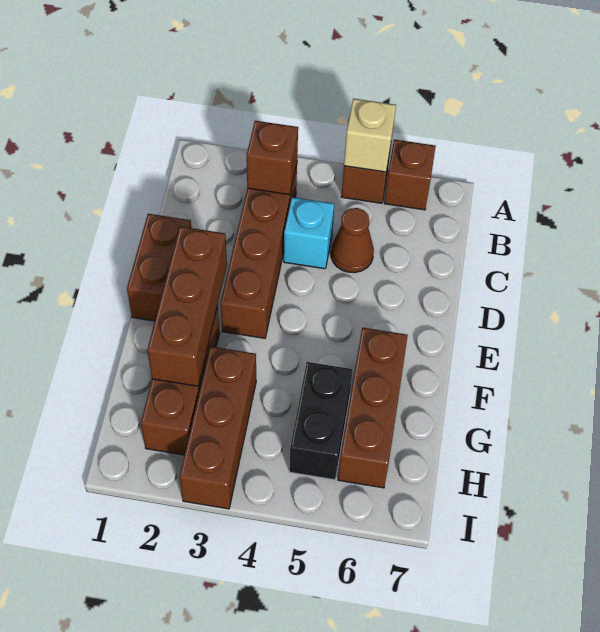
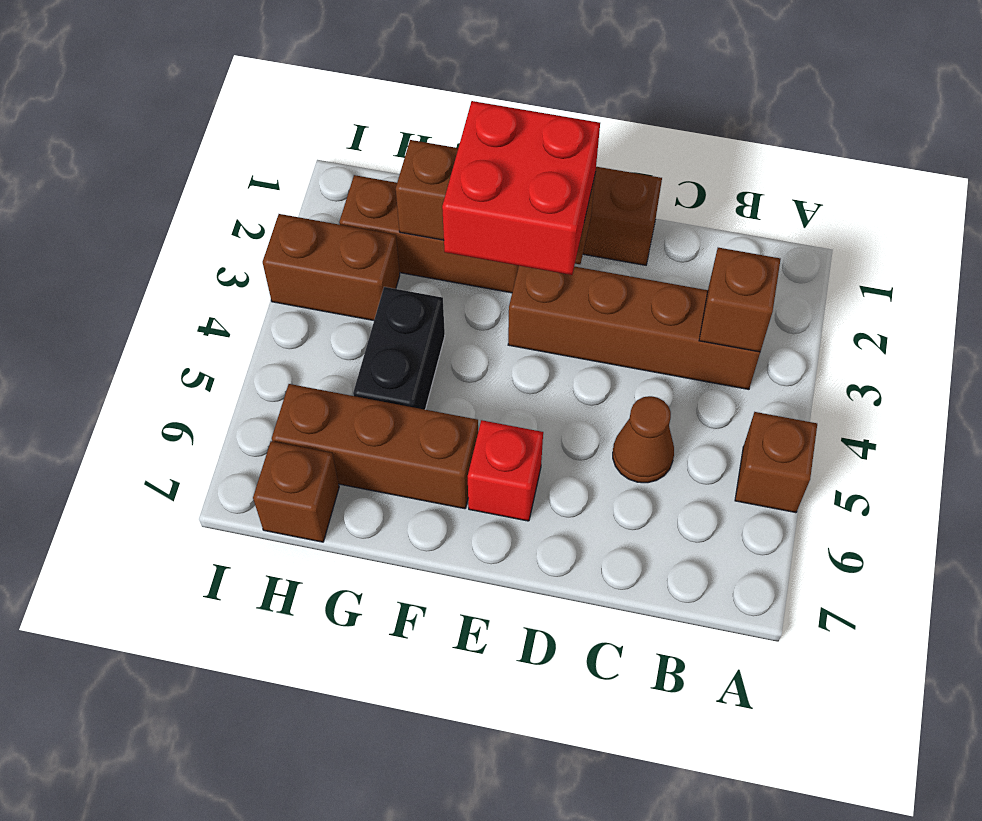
tan 1x1 brick [344,99,396,172] -> none
brown 1x1 brick [384,139,436,210] -> brown 1x1 brick moved to [253,441,339,542]
cyan 1x1 brick [284,197,334,269] -> none
none -> red 2x2 brick [442,101,600,275]
none -> red 1x1 brick [468,420,543,521]
brown 1x3 brick [179,346,256,509] -> brown 1x2 brick [263,214,400,320]
black 1x2 brick [289,362,353,480] -> black 1x2 brick turned to [353,287,445,409]

